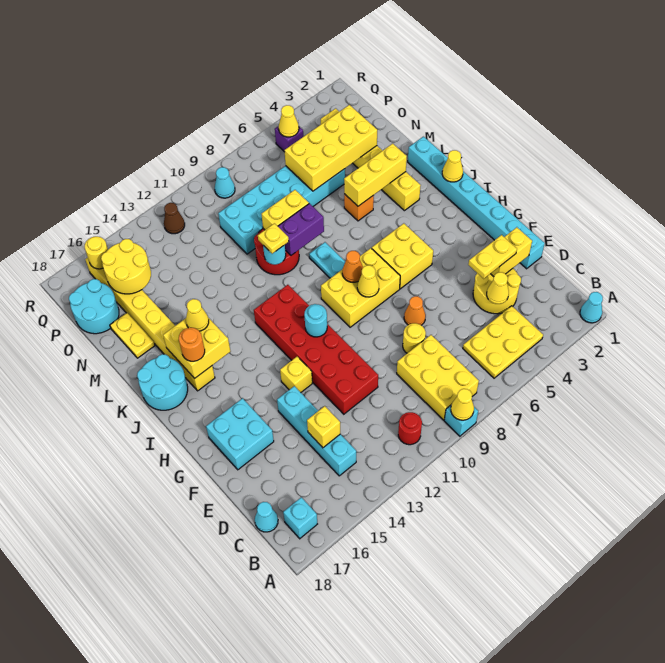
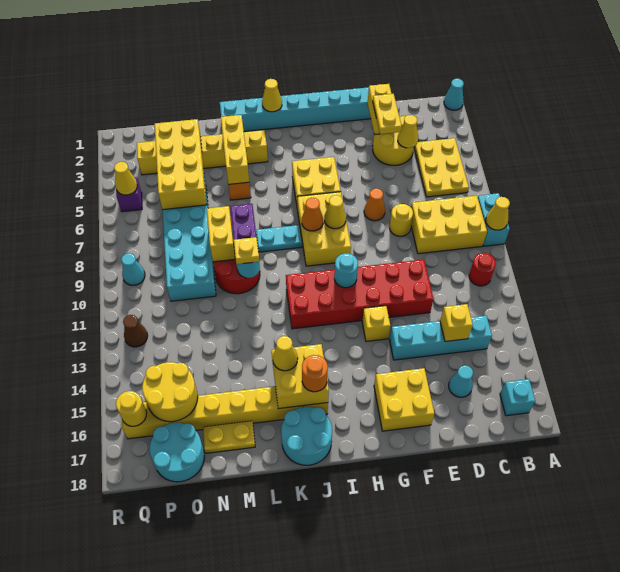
cyan 1x1 brick [444,405,478,436] -> cyan 1x2 brick [478,193,510,246]
cyan 1x1 cone [255,502,278,532] -> cyan 1x1 cone moved to [449,365,473,397]
cyan 2x2 brick [206,398,274,470] -> yellow 2x2 brick [374,368,434,431]

